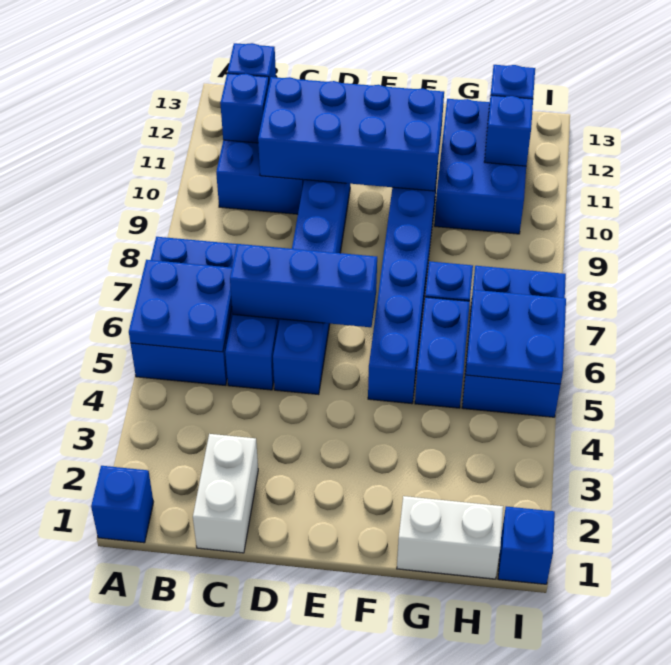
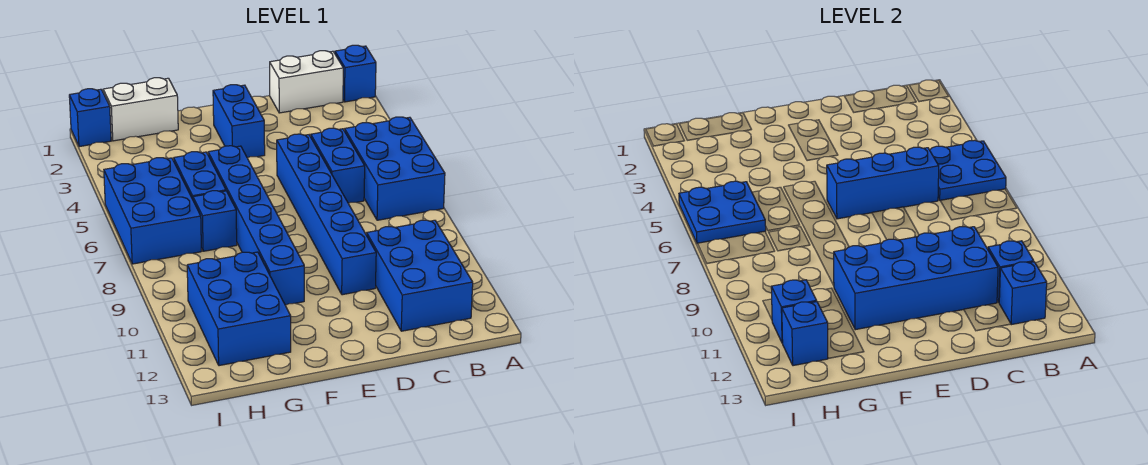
white 1x2 brick [193,434,258,553] -> white 1x2 brick turned to [270,51,343,113]
none -> blue 1x2 brick [213,85,265,158]

